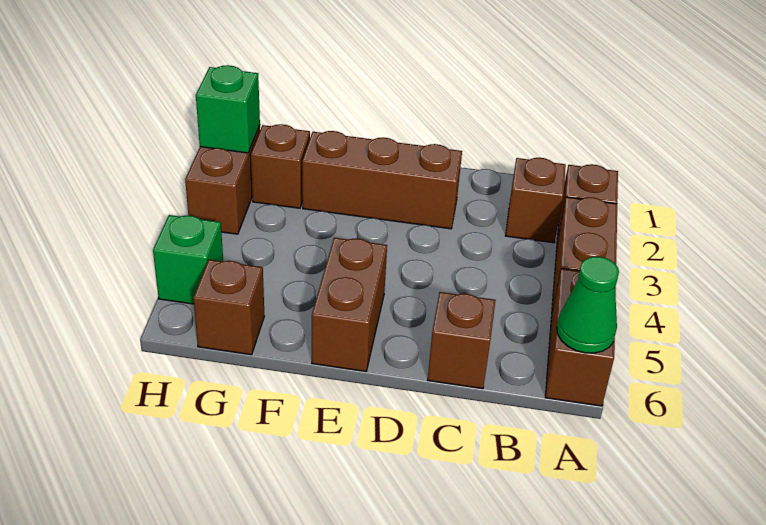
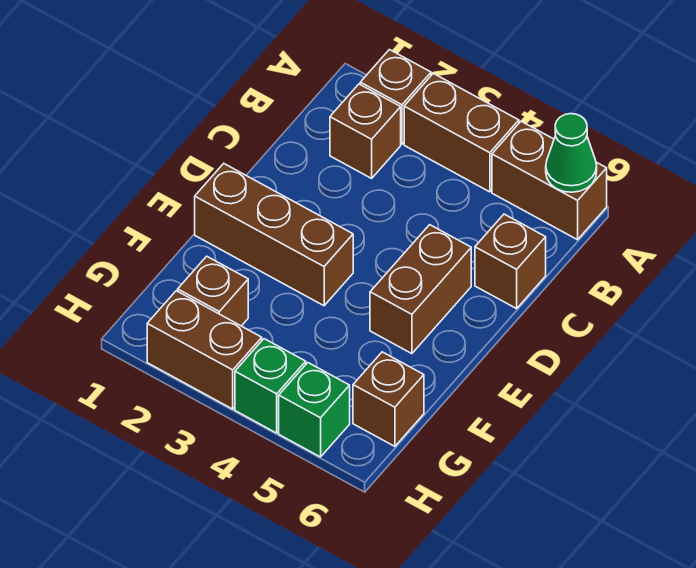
brown 1x3 brick [302,131,462,229] -> brown 1x3 brick turned to [195,164,353,306]
brown 1x2 brick [312,238,387,371] -> brown 1x2 brick turned to [370,225,471,354]
green 1x1 brick [196,65,260,153] -> green 1x1 brick moved to [235,339,306,433]

